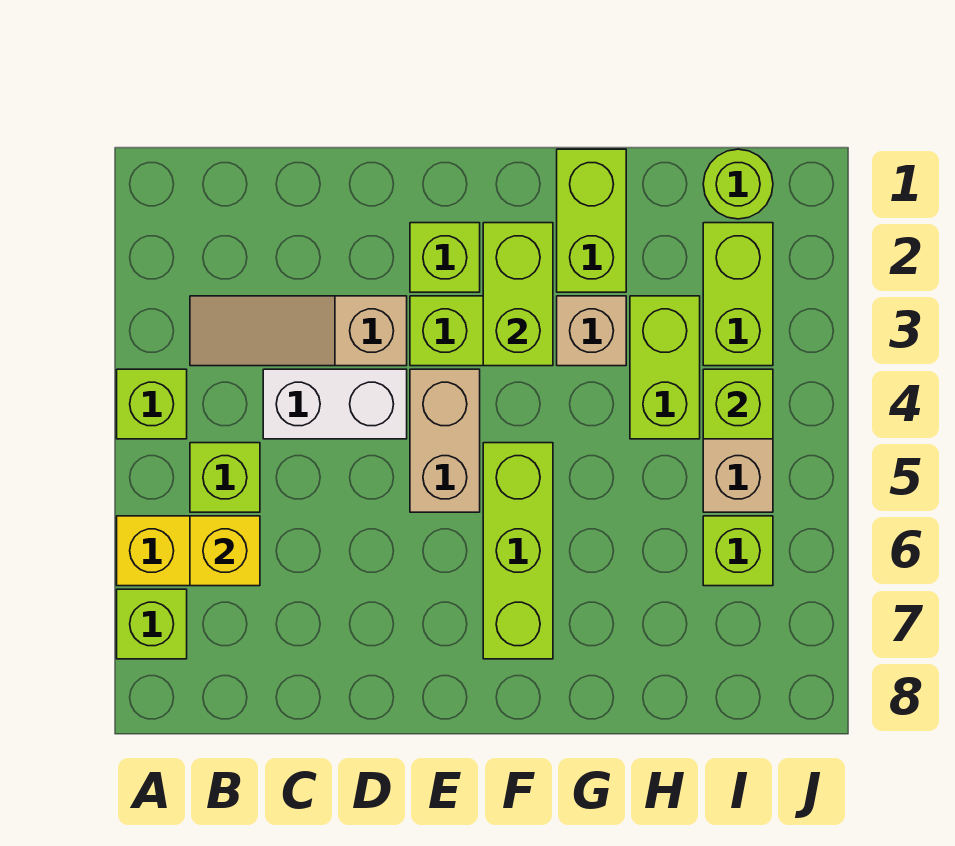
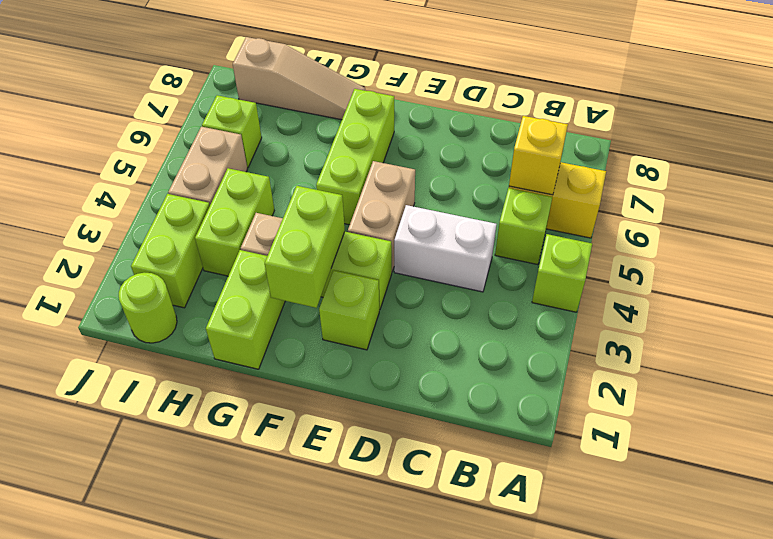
lime 1x1 brick [117,589,187,659] -> none
tan 1x3 slope [190,296,407,366] -> tan 1x3 slope moved to [233,37,365,120]
lime 1x1 brick [703,369,773,439] -> none

